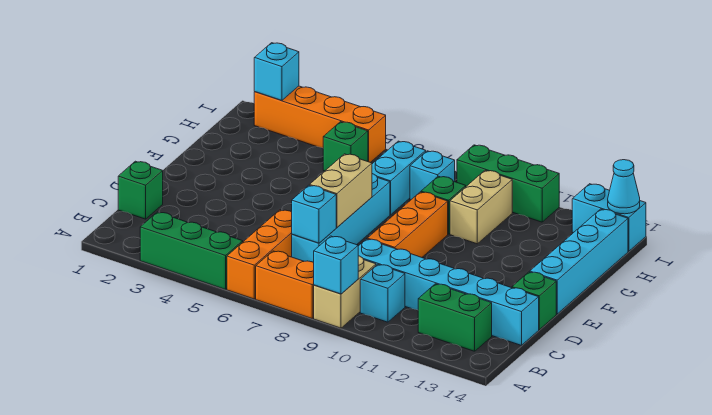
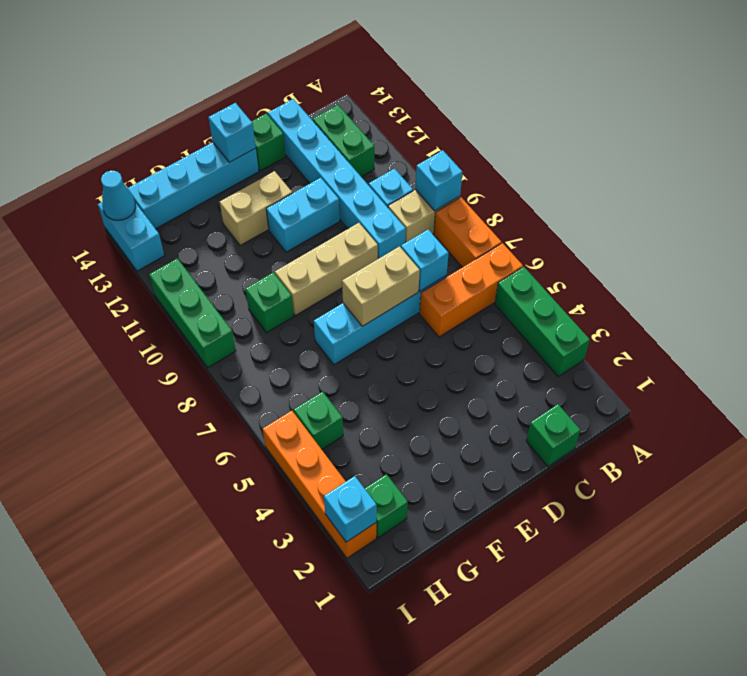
orange 1x3 brick [367,192,448,257] -> tan 1x3 brick [275,223,378,316]
cyan 1x2 brick [372,141,426,215] -> cyan 1x2 brick moved to [266,178,340,252]
tan 1x2 brick [450,170,512,244] -> tan 1x2 brick moved to [220,171,292,246]
none -> green 1x1 brick [365,474,408,538]
cyan 1x1 brick [410,151,455,200] -> cyan 1x1 brick moved to [208,103,256,162]

